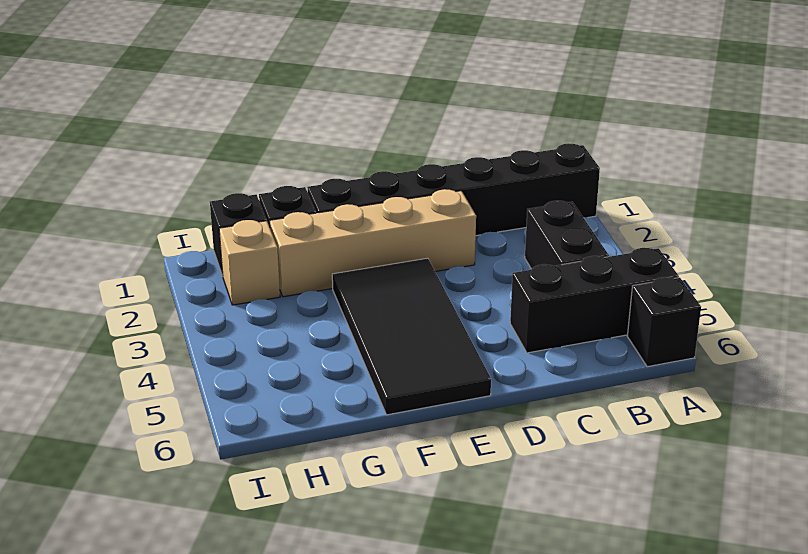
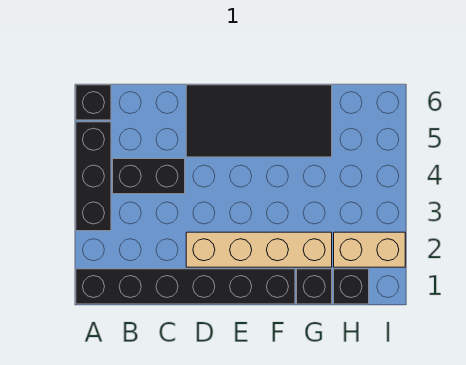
black 1x3 brick [510,248,679,353] -> black 1x3 brick turned to [76,122,111,231]
black 1x2 brick [525,201,609,269] -> black 1x2 brick turned to [113,159,185,194]
black 2x4 tile [332,258,491,415] -> black 2x4 tile turned to [186,85,332,157]
tan 1x1 brick [219,220,280,305] -> tan 1x2 brick [334,232,405,267]

